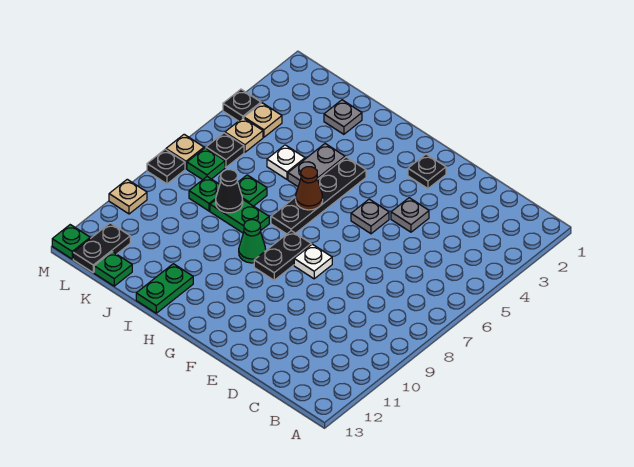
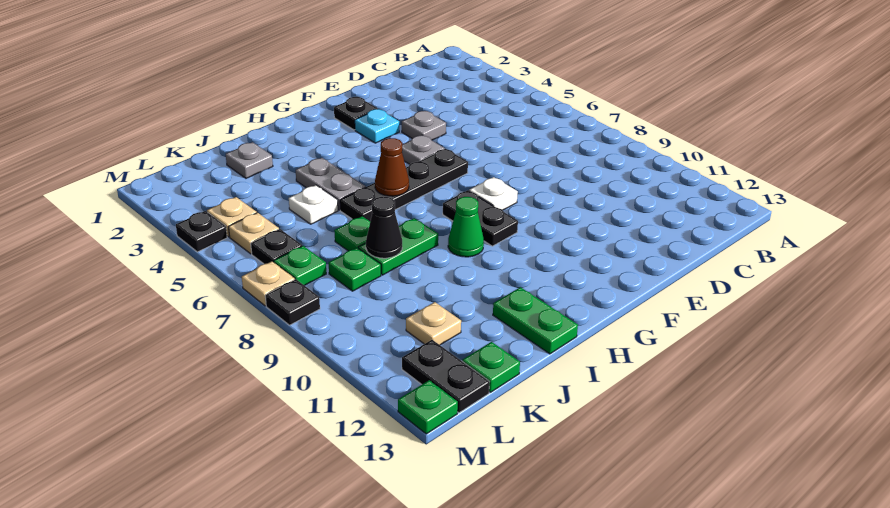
none -> cyan 1x1 plate [355,109,399,143]
black 1x4 plate [271,157,366,234] -> black 1x4 plate turned to [340,149,468,221]
tan 1x1 plate [109,179,147,214] -> tan 1x1 plate moved to [406,302,461,345]

